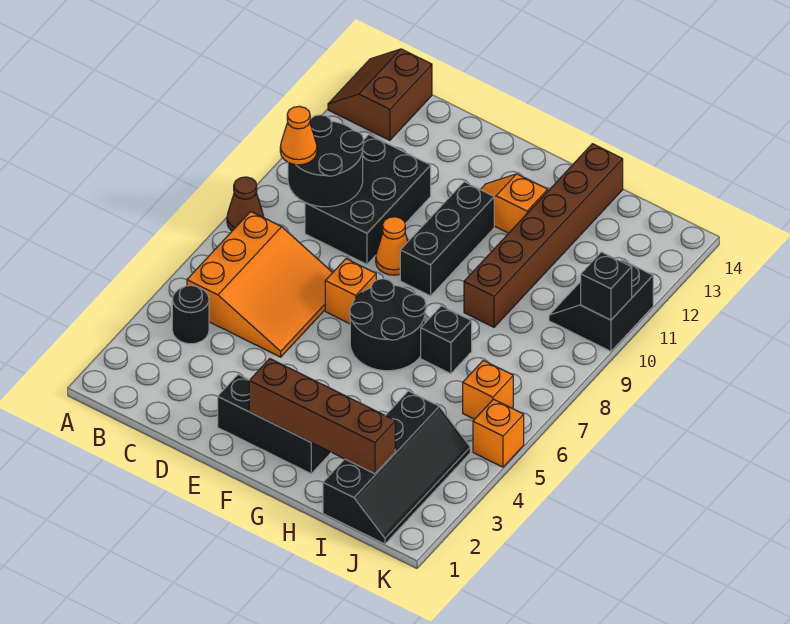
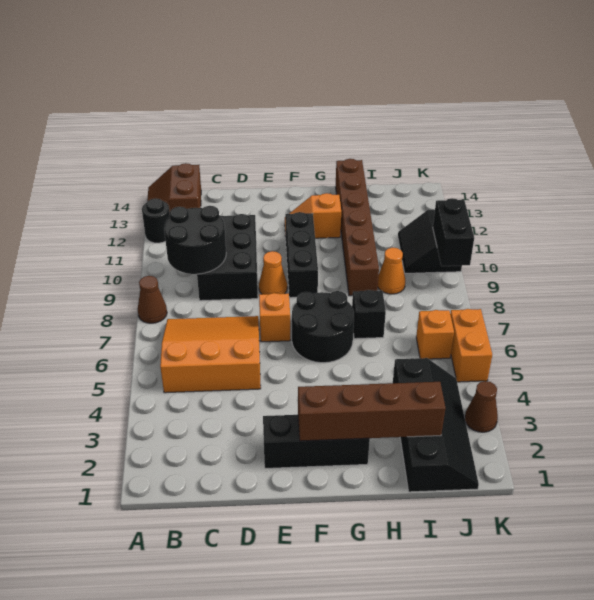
black 1x1 round brick [172,285,209,344] -> black 1x1 round brick moved to [142,198,170,243]
orange 3x3 slope [187,211,333,357] -> orange 3x3 slope turned to [160,316,261,393]
orange 1x1 cone [280,106,317,165] -> orange 1x1 cone moved to [378,248,405,294]
none -> brown 1x1 cone [465,381,498,432]
orange 1x1 brick [473,399,524,467] -> orange 1x2 brick [450,309,492,382]
black 1x1 brick [581,252,632,320] -> black 1x2 brick [433,198,474,266]

